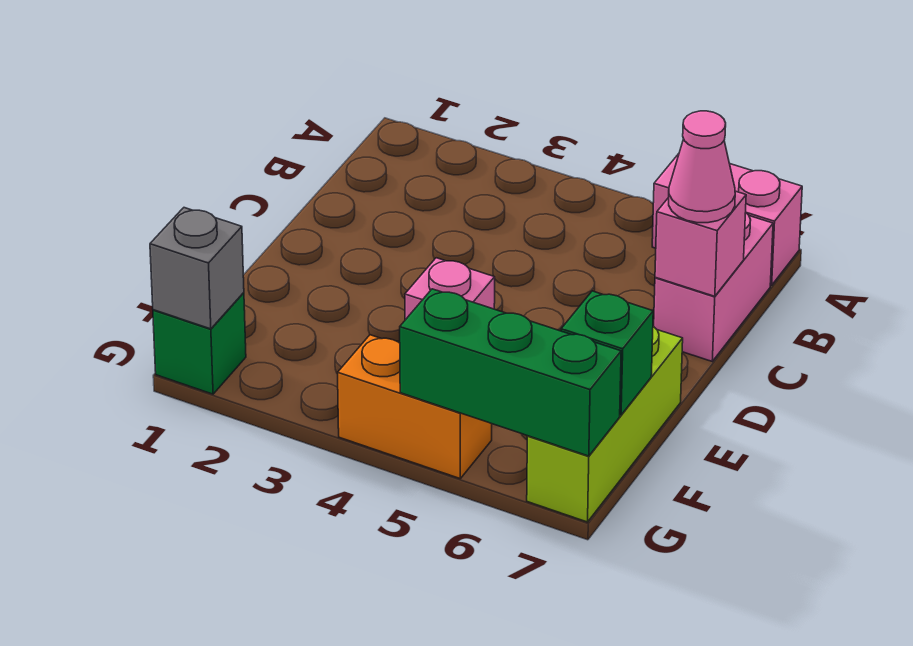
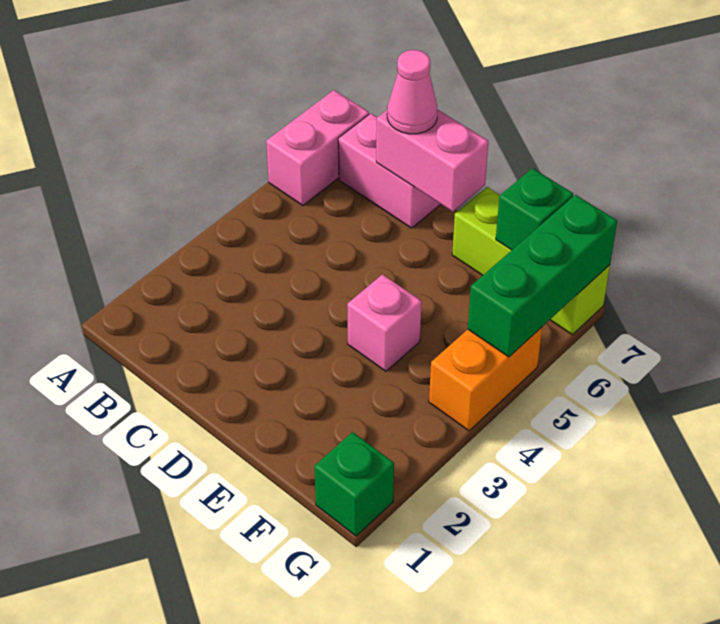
pink 1x1 brick [655,191,746,296] -> pink 1x2 brick [376,110,488,212]
grey 1x1 brick [150,208,244,329] -> none

